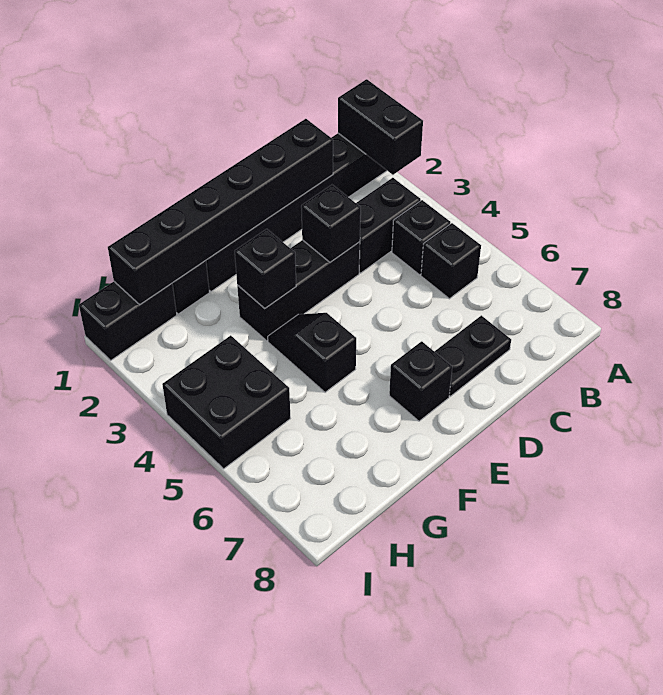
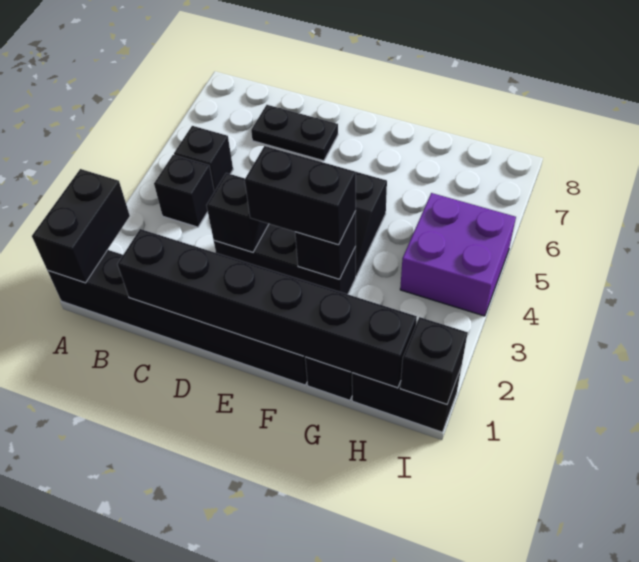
black 1x2 brick [356,178,421,273] -> black 1x2 brick moved to [245,146,356,245]
black 1x1 brick [389,341,452,421] -> black 1x1 brick moved to [400,317,468,404]
black 2x2 brick [162,335,290,469] -> purple 2x2 brick [400,193,516,316]

